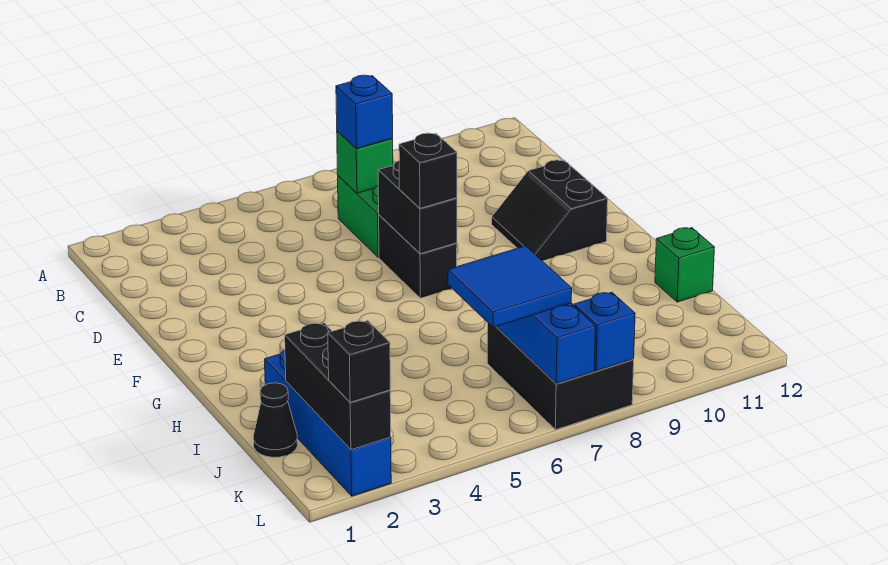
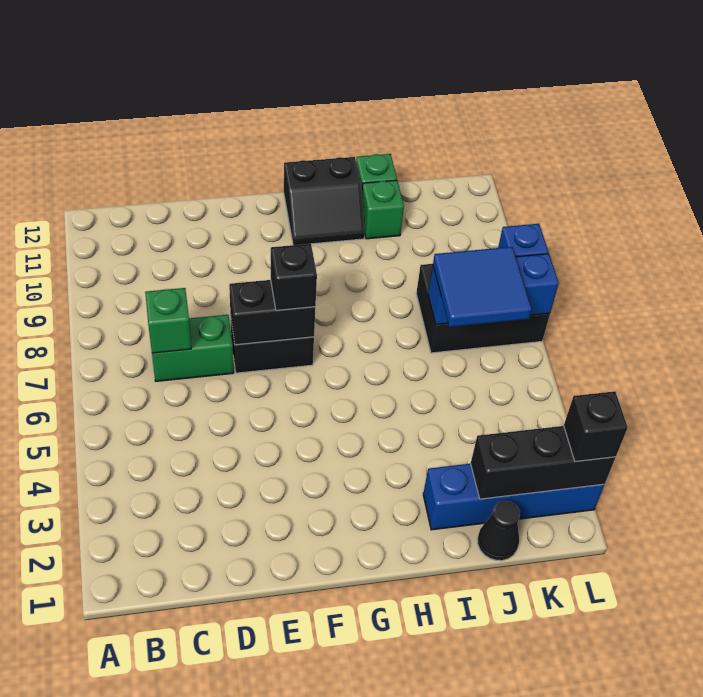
blue 1x1 brick [336,75,393,149] -> none
black 2x2 slope [492,160,608,261] -> black 2x2 slope moved to [284,157,365,245]
none -> green 1x1 brick [362,180,404,239]

